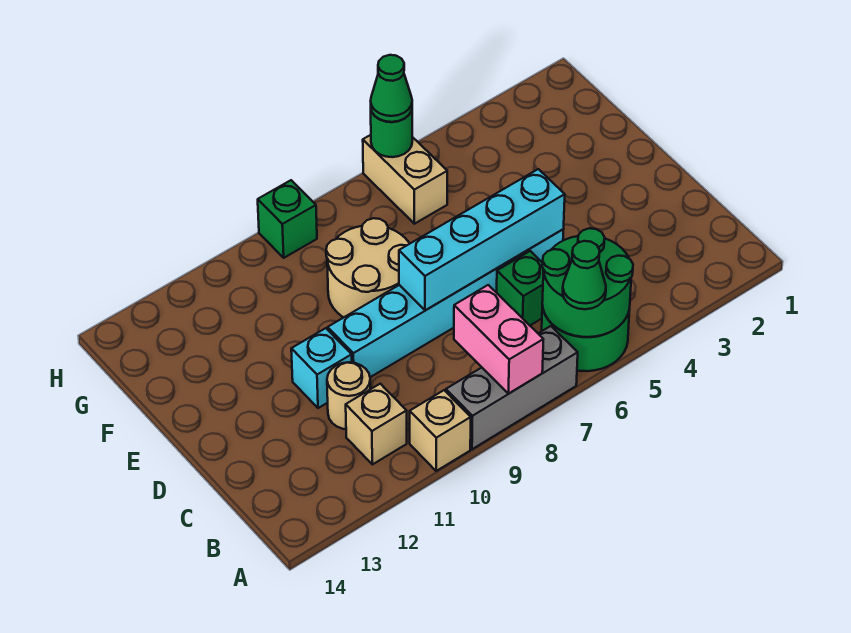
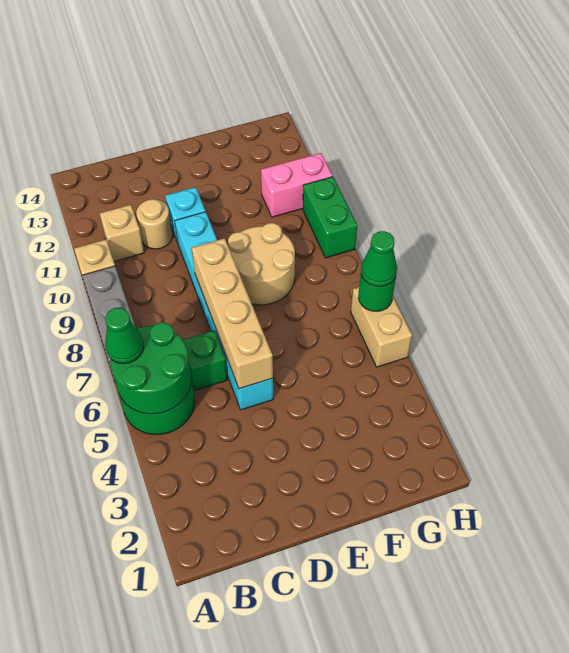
pink 1x2 brick [454,285,543,394] -> pink 1x2 brick moved to [261,153,333,217]
cyan 1x4 brick [399,169,565,310] -> tan 1x4 brick [192,238,273,389]
tan 1x2 brick [363,135,447,224] -> tan 1x2 brick turned to [351,287,412,367]
green 1x1 brick [258,180,317,258] -> green 1x2 brick [303,177,357,258]

